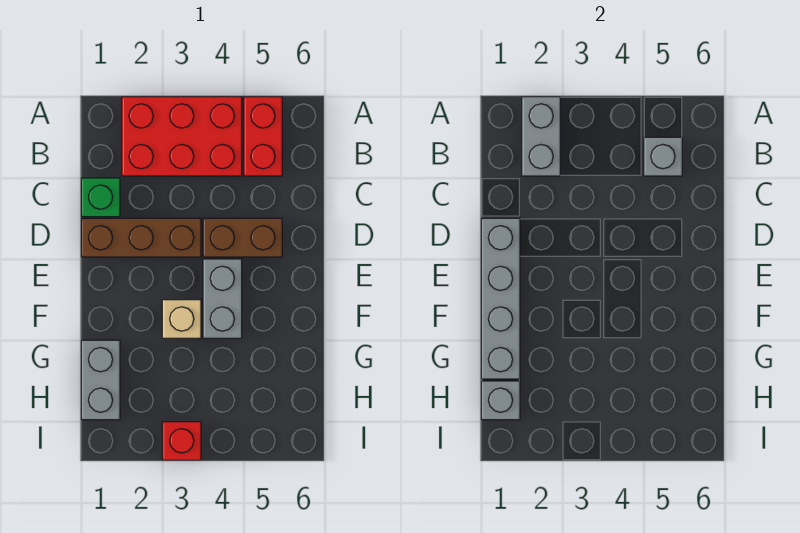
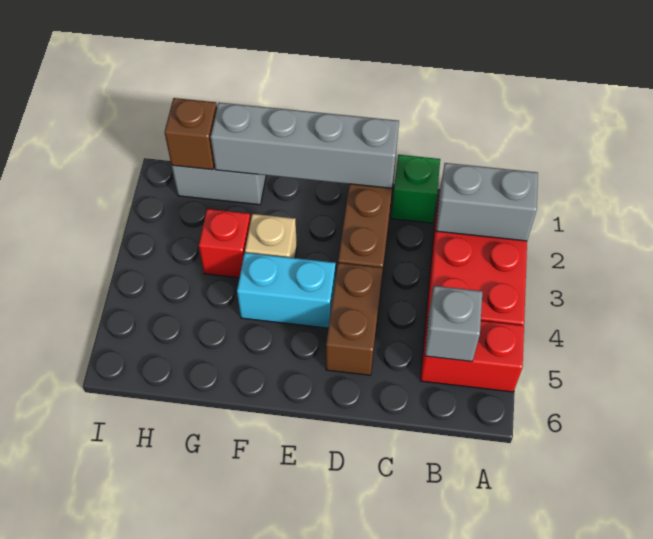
grey 1x2 brick [203,259,242,338] -> cyan 1x2 brick [237,253,336,328]
grey 1x1 brick [481,381,520,420] -> brown 1x1 brick [165,98,217,170]
red 1x1 brick [162,422,201,460] -> red 1x1 brick moved to [199,209,251,278]

